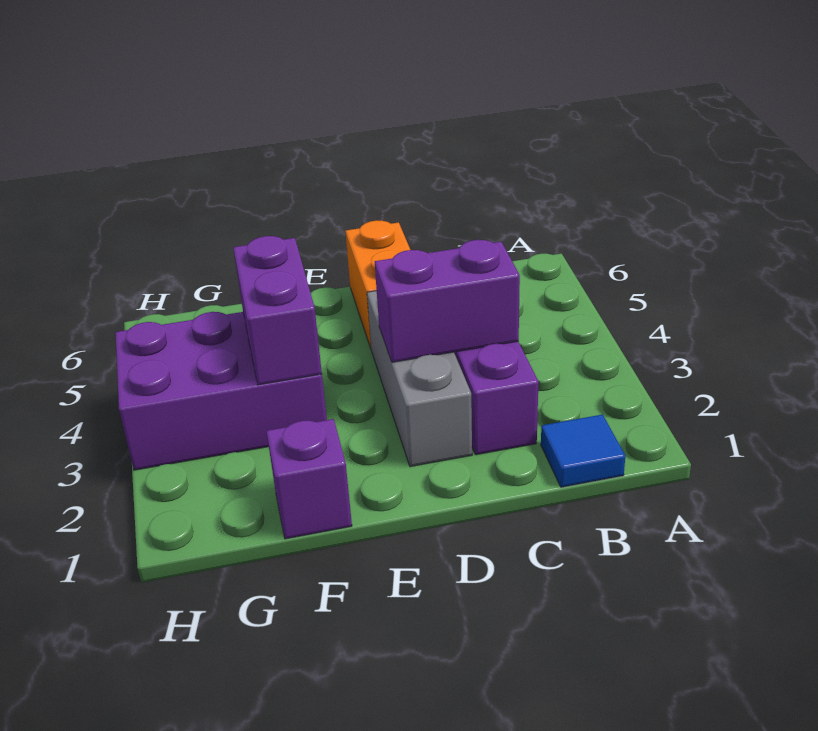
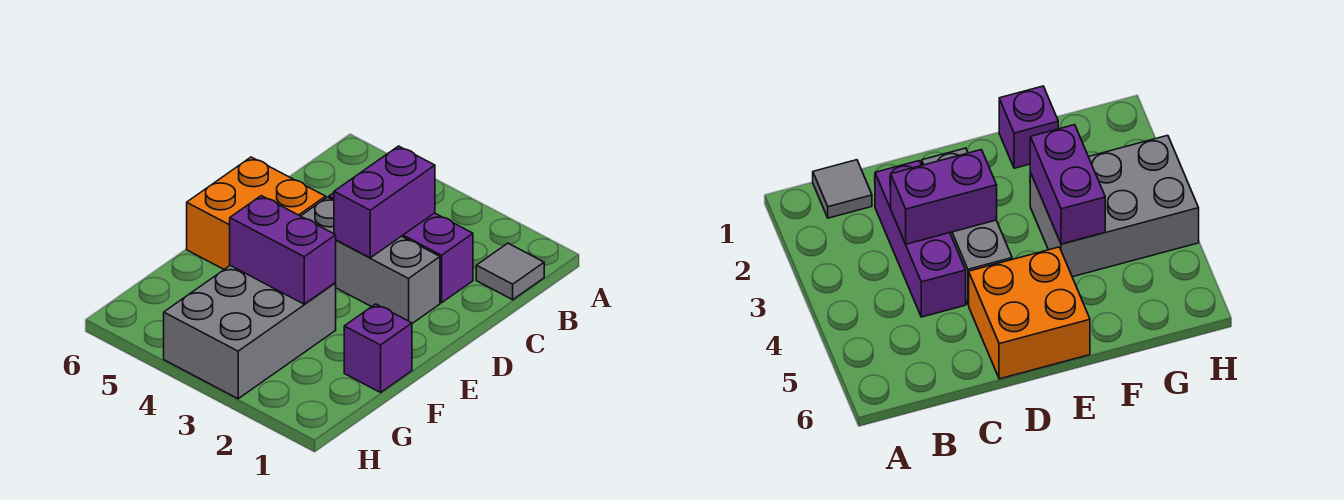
blue 1x1 tile [541,415,625,487] -> grey 1x1 tile [476,243,544,300]
orange 1x2 brick [345,220,410,348] -> orange 2x2 brick [187,157,326,269]
purple 2x3 brick [115,312,327,470] -> grey 2x3 brick [164,266,336,399]

